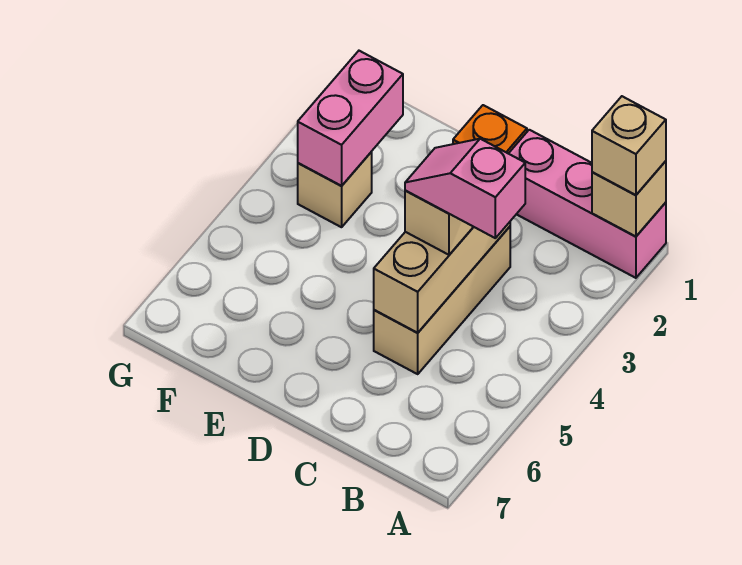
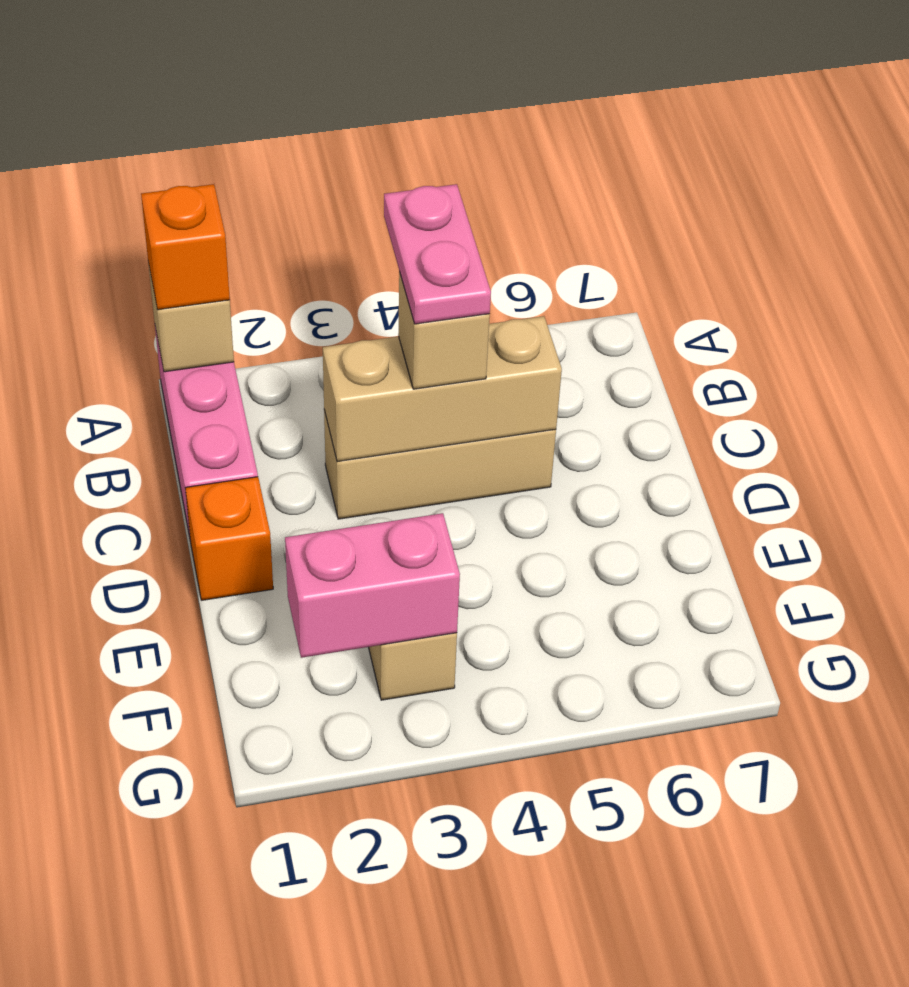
tan 1x1 brick [592,96,666,195] -> orange 1x1 brick [141,184,230,310]
pink 1x2 slope [405,139,525,238] -> pink 1x2 plate [384,184,491,324]

